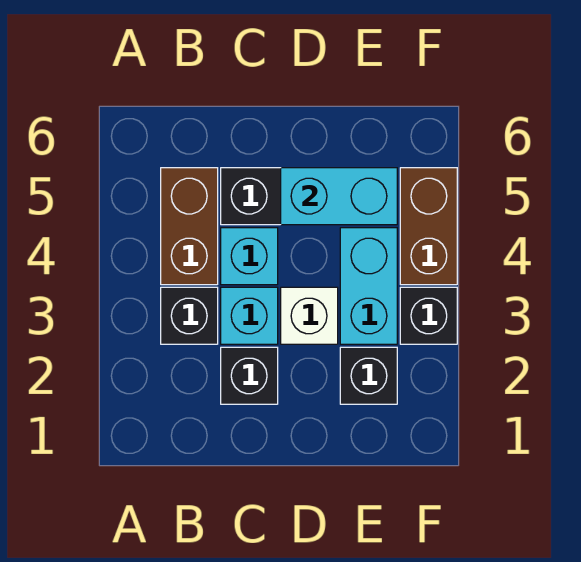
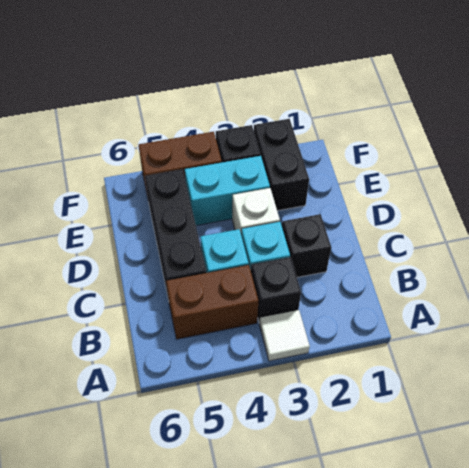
none -> white 1x1 tile [259,310,310,361]
cyan 1x2 brick [281,168,397,225] -> none
black 1x1 brick [340,347,397,404] -> black 1x2 brick [254,119,309,211]

